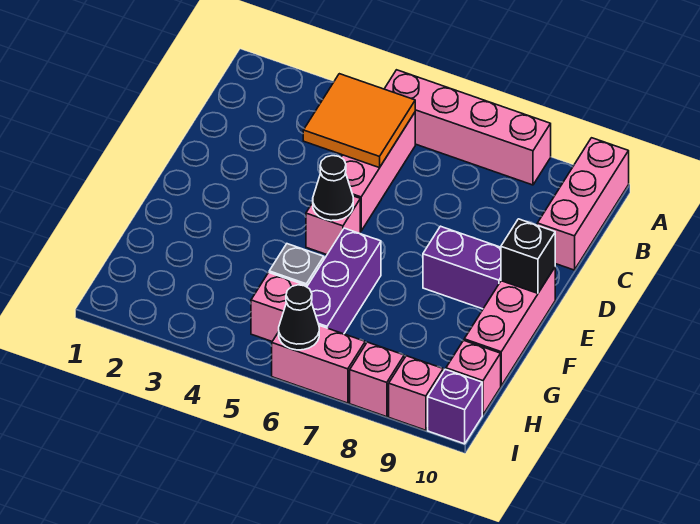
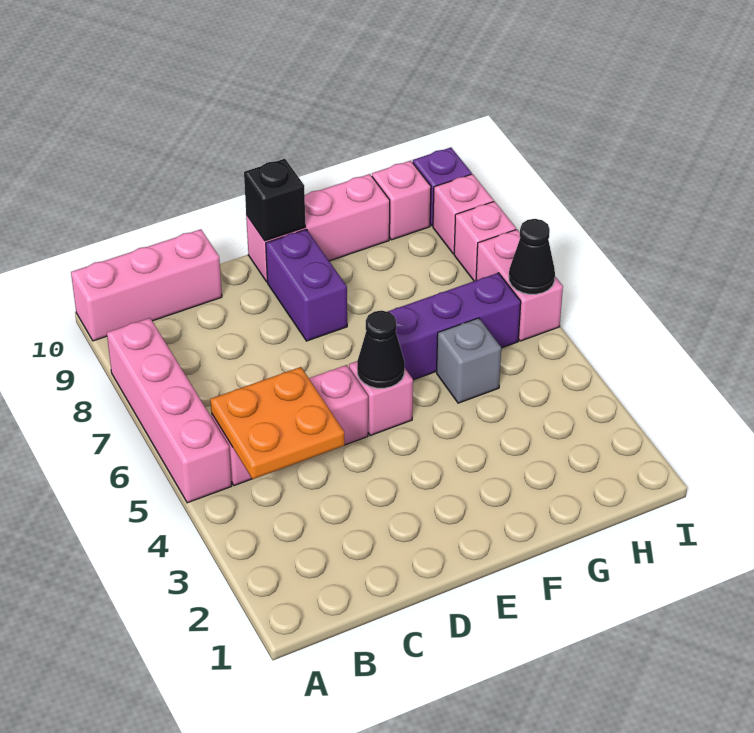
orange 2x2 tile [303,74,415,168] -> orange 2x2 plate [210,367,345,479]
pink 1x1 brick [251,273,305,341] -> none

